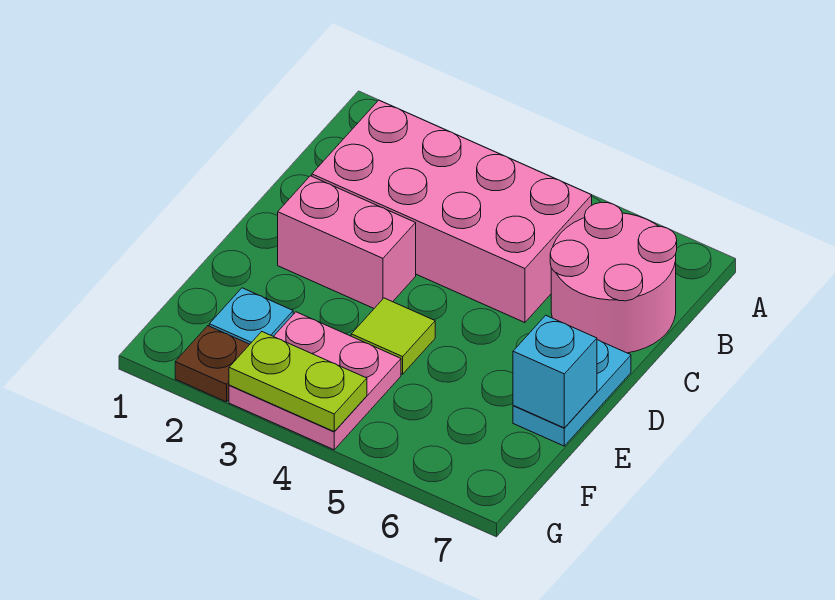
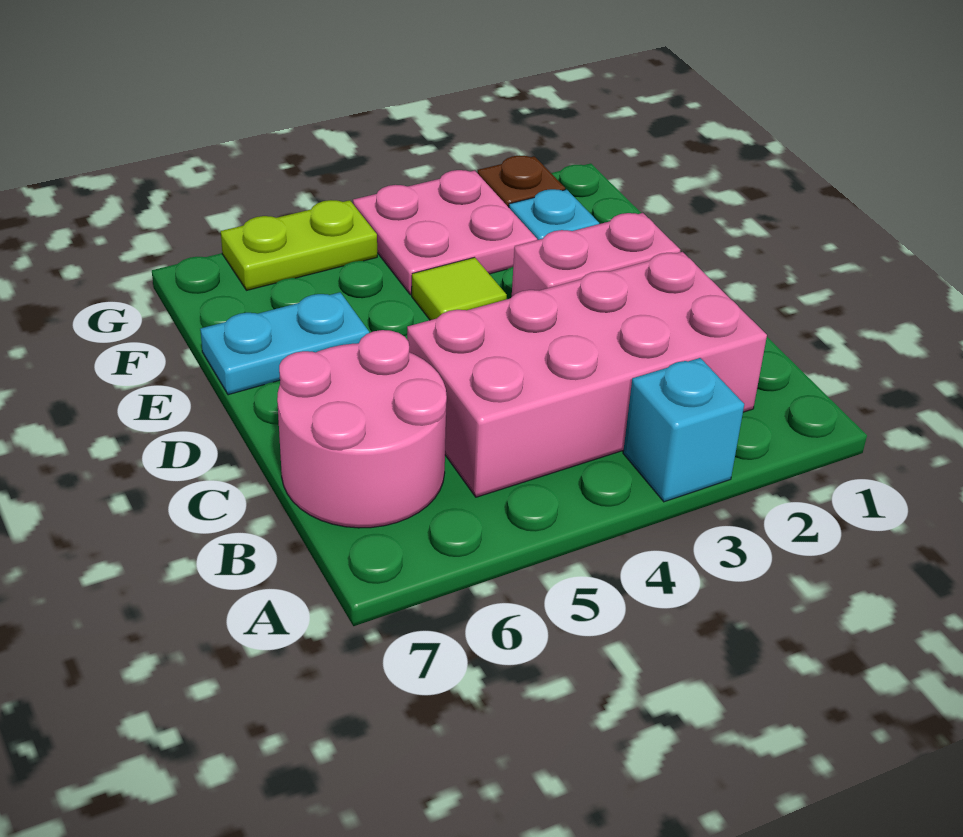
cyan 1x2 plate [513,340,631,446] -> cyan 1x2 plate turned to [200,292,369,395]
cyan 1x1 brick [513,315,597,428] -> cyan 1x1 brick moved to [623,358,744,502]
lime 1x2 plate [229,332,367,432] -> lime 1x2 plate moved to [221,200,377,290]

